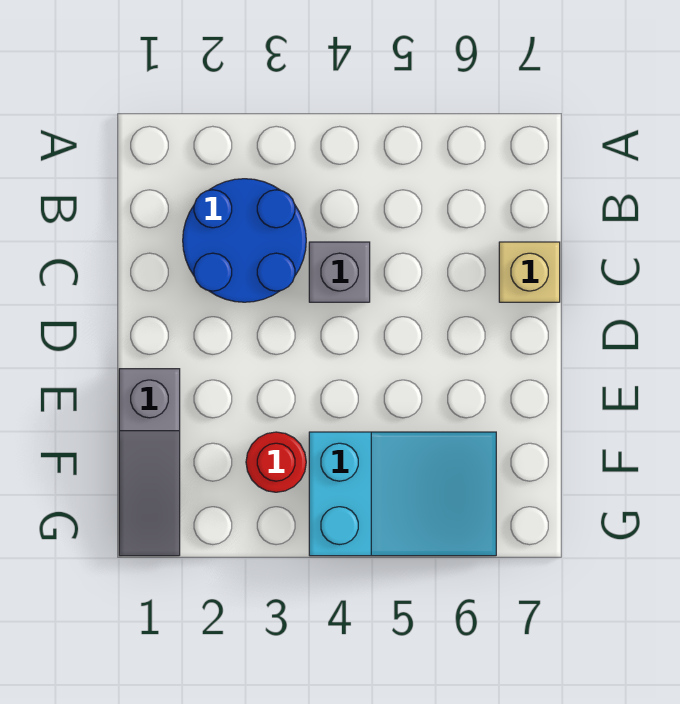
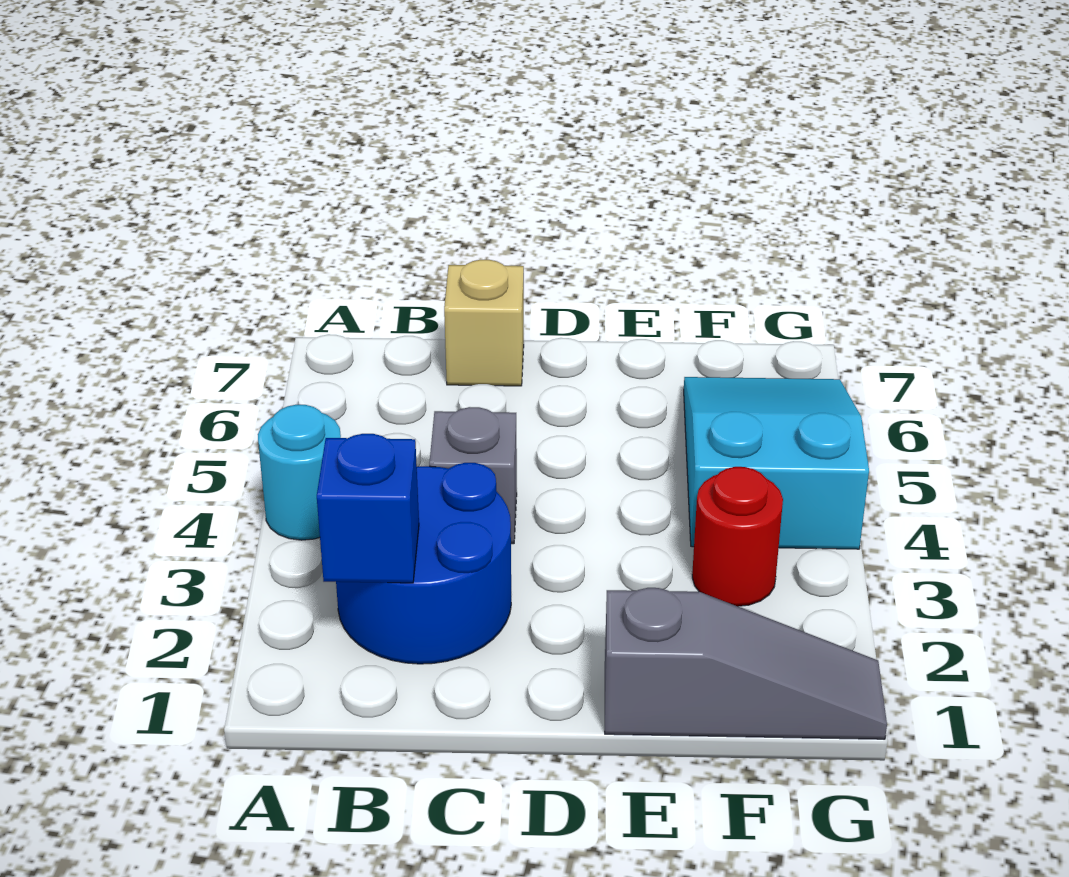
none -> cyan 1x1 round brick [258,405,341,540]
none -> blue 1x1 brick [317,434,419,583]

